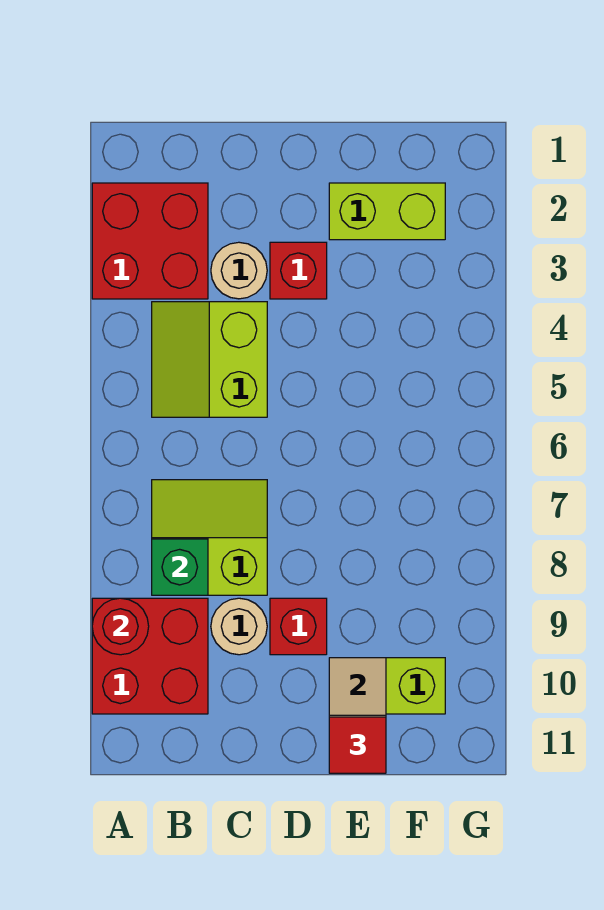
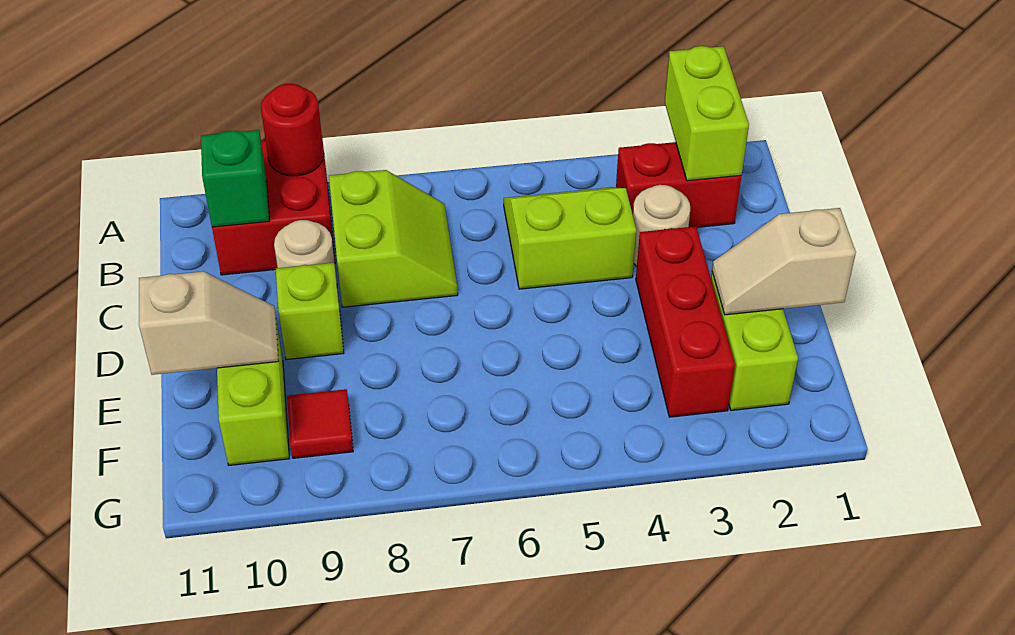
red 2x2 brick [92,183,208,299] -> red 1x2 brick [616,142,741,227]
none -> lime 1x2 brick [665,46,749,181]
green 1x1 brick [152,539,208,595] -> green 1x1 brick moved to [201,130,269,227]
red 1x1 brick [270,242,327,299] -> red 1x3 brick [636,226,735,417]
red 1x1 brick [270,598,327,655] -> lime 1x1 brick [276,263,344,360]
none -> tan 1x2 slope [712,208,856,315]
red 1x1 tile [329,717,386,773] -> red 1x1 tile moved to [287,389,353,458]

